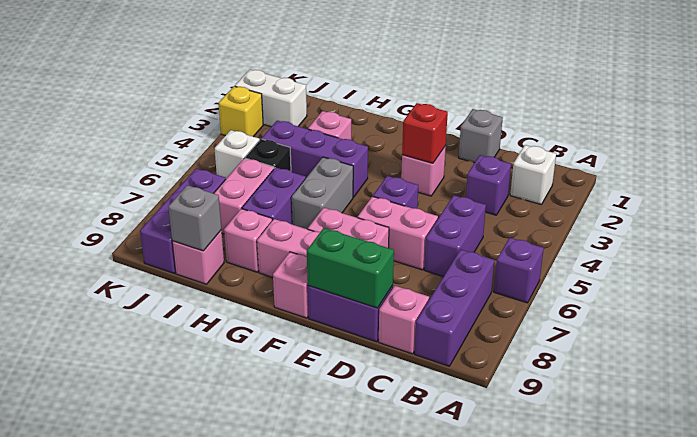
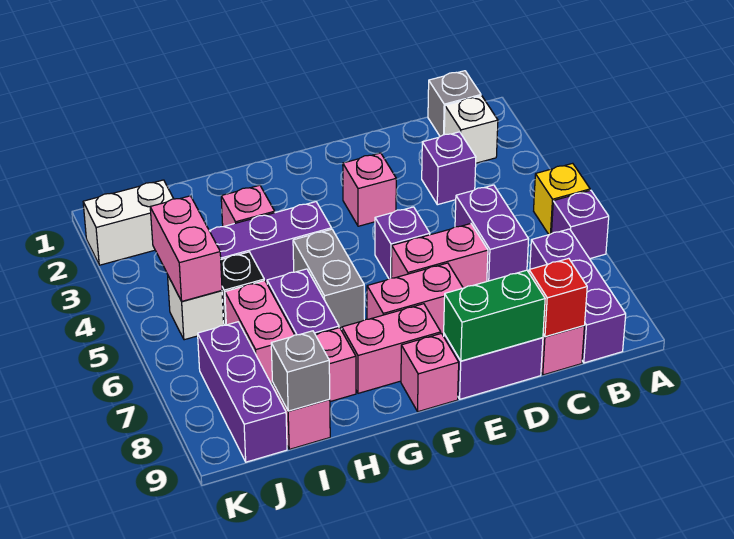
grey 1x1 brick [459,109,503,163] -> grey 1x1 brick moved to [428,71,481,136]
red 1x1 brick [402,103,448,163] -> red 1x1 brick moved to [529,258,587,337]
none -> pink 1x2 brick [150,196,222,301]
yellow 1x1 brick [219,86,263,137] -> yellow 1x1 brick moved to [534,163,590,235]

